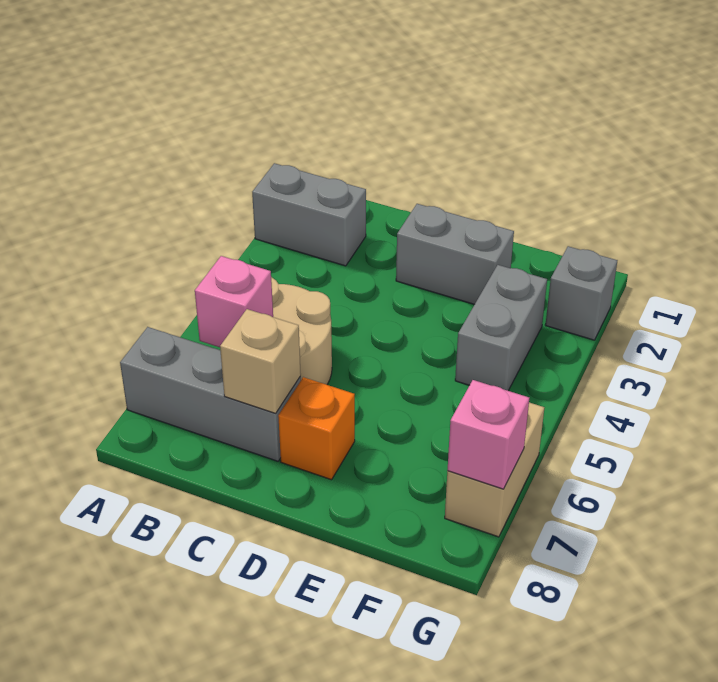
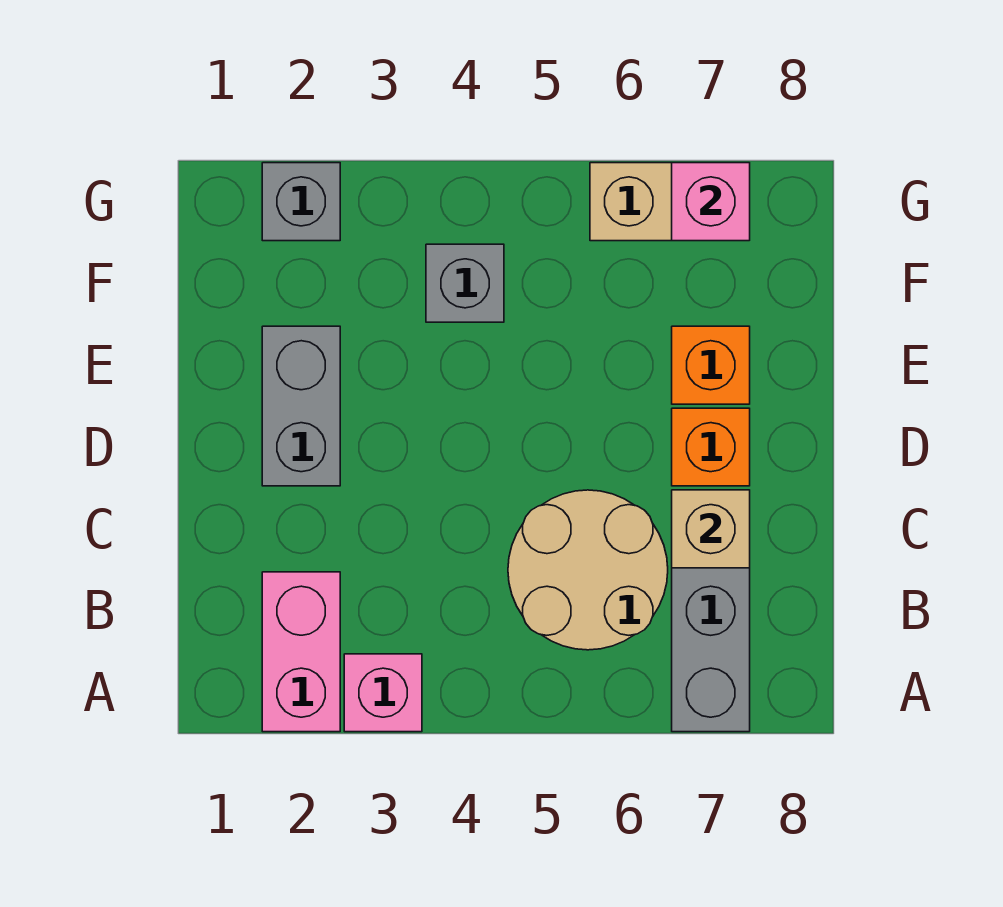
grey 1x2 brick [252,163,366,266] -> pink 1x2 brick [262,572,340,732]
pink 1x1 brick [195,256,273,347] -> pink 1x1 brick moved to [344,654,422,732]
none -> orange 1x1 brick [672,326,750,404]
grey 1x2 brick [455,265,547,391] -> grey 1x1 brick [426,244,504,322]

